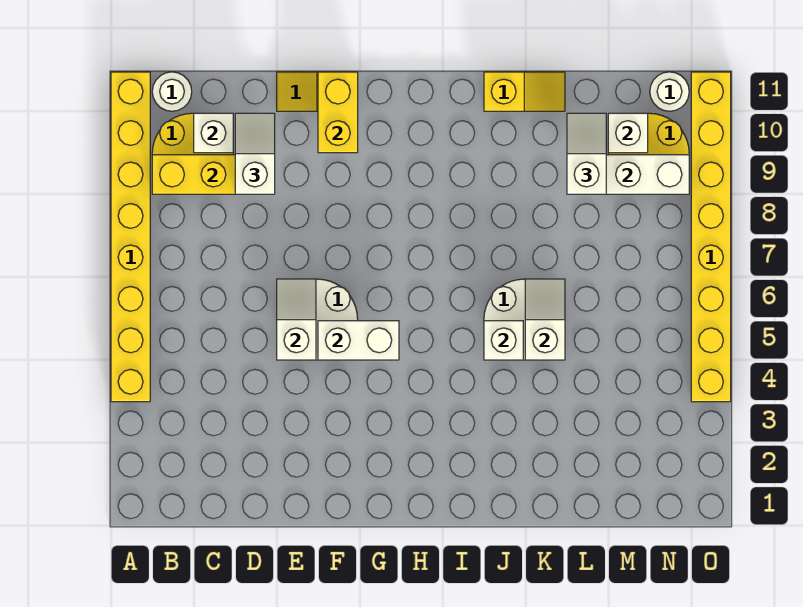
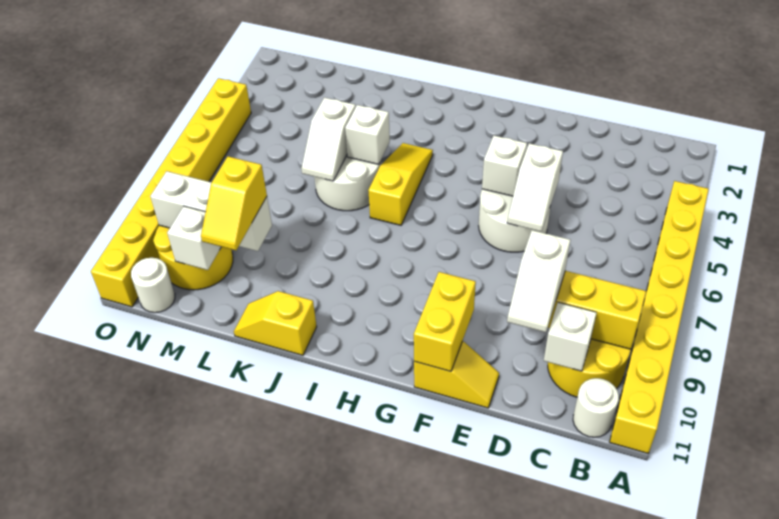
white 1x2 brick [318,321,399,360] -> white 1x1 brick [482,136,527,196]
none -> yellow 1x3 slope [368,143,433,225]
white 1x2 slope [567,113,606,194] -> yellow 1x2 slope [201,157,267,250]

